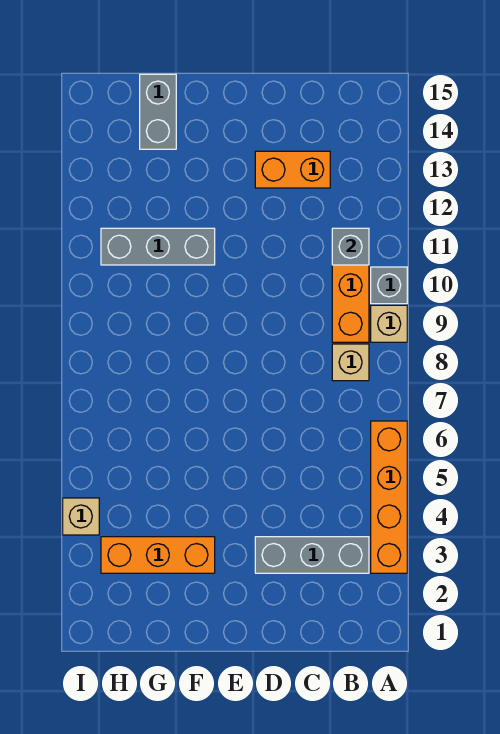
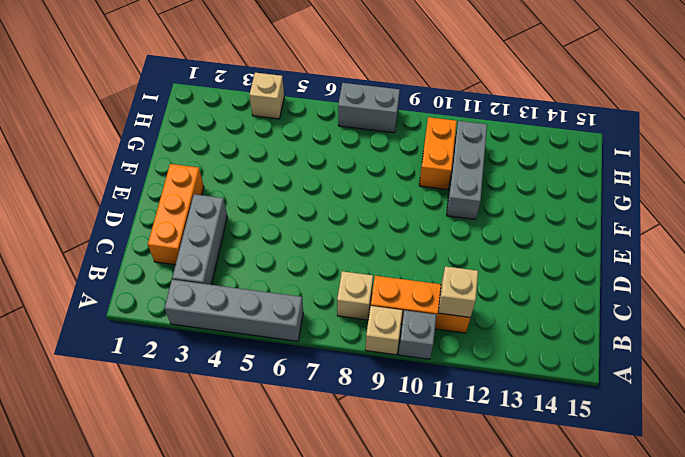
orange 1x4 brick [371,421,407,573] -> grey 1x4 brick [164,279,303,341]
grey 1x1 brick [332,228,369,265] -> tan 1x1 brick [438,266,478,317]
orange 1x2 brick [255,151,330,188] -> orange 1x2 brick moved to [419,117,457,190]
orange 1x3 brick [101,537,215,573] -> orange 1x3 brick moved to [148,164,204,265]
grey 1x2 brick [140,74,176,149] -> grey 1x2 brick moved to [338,83,400,133]

